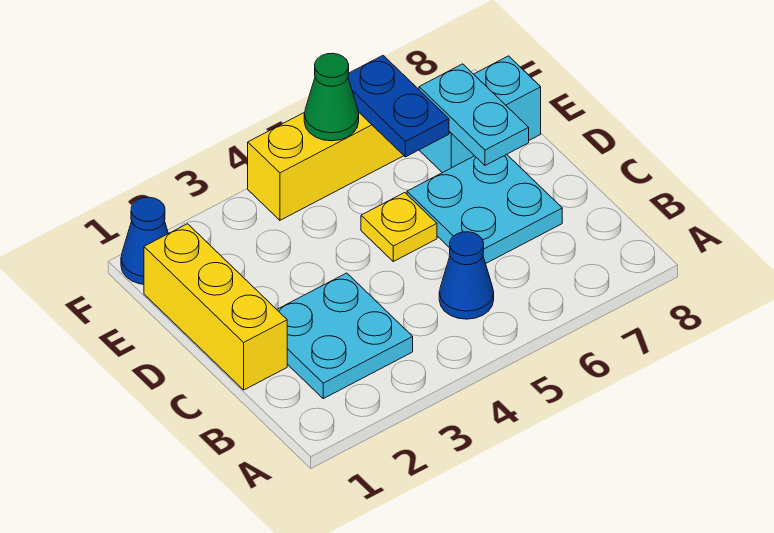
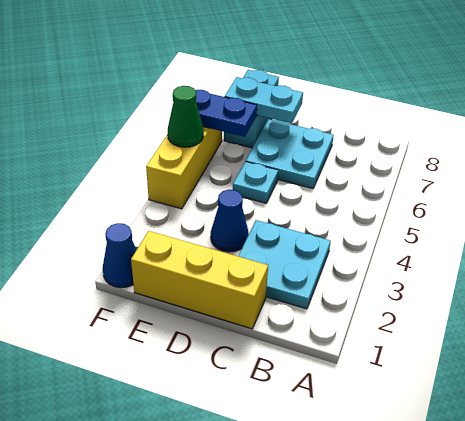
blue 1x1 cone [439,232,494,319] -> blue 1x1 cone moved to [211,190,249,252]
yellow 1x1 plate [361,193,437,261] -> cyan 1x1 plate [233,162,278,203]

